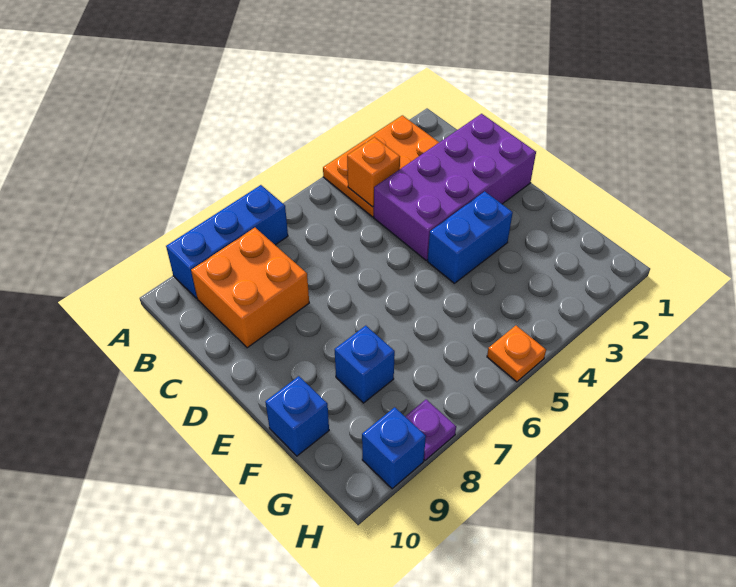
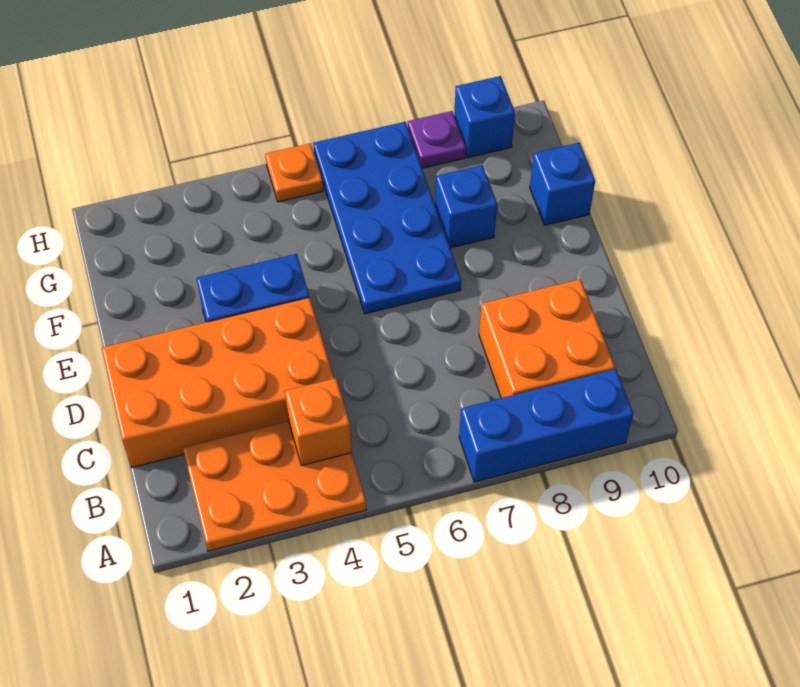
purple 2x4 brick [373,114,536,260] -> orange 2x4 brick [102,297,334,468]
none -> blue 2x4 plate [313,122,461,314]

